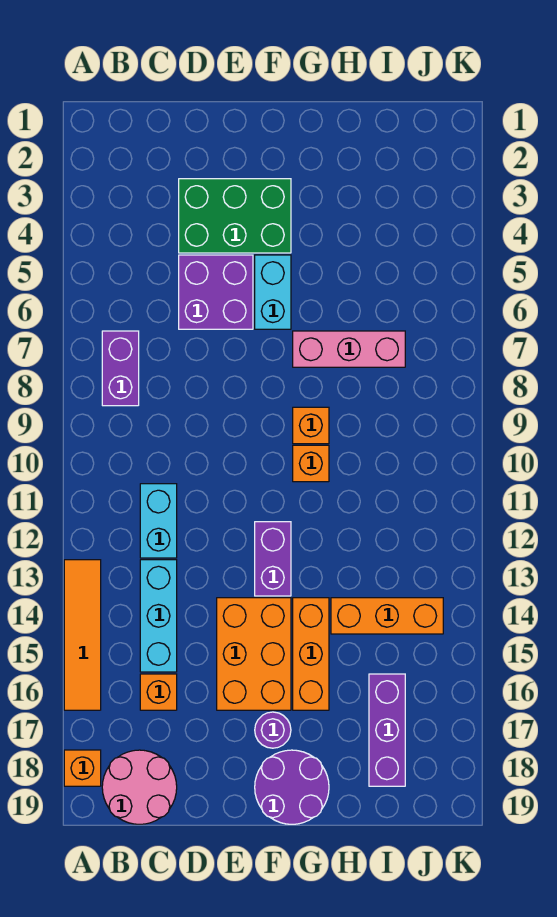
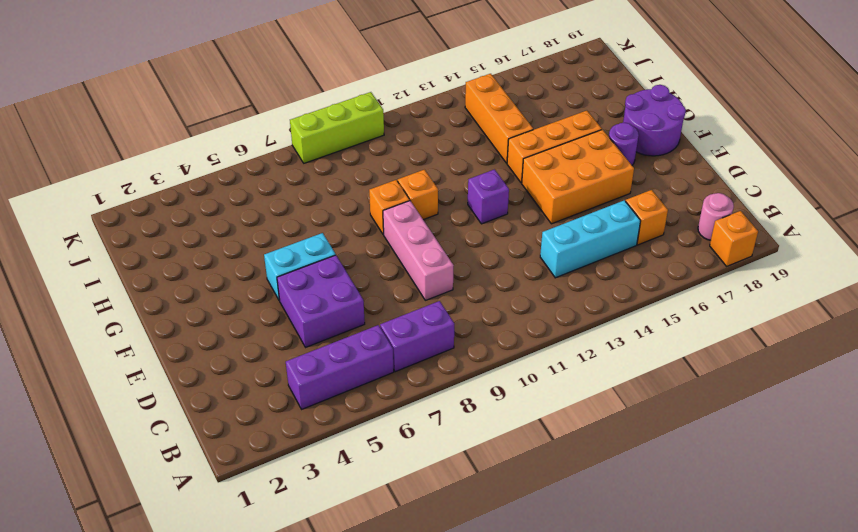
orange 1x4 tile [64,560,101,710] -> none
pink 2x2 round brick [102,750,177,824] -> pink 1x1 round brick [698,193,734,240]
cyan 1x2 brick [140,484,177,558] -> none
green 2x3 brick [179,179,291,253] -> none
purple 1x2 brick [255,522,291,596] -> purple 1x1 brick [468,169,509,224]
pink 1x3 brick [293,331,405,367] -> pink 1x3 brick moved to [383,201,454,300]
purple 1x3 brick [369,674,405,786] -> purple 1x3 brick moved to [286,325,394,409]
none -> lime 1x3 brick [290,92,384,163]

